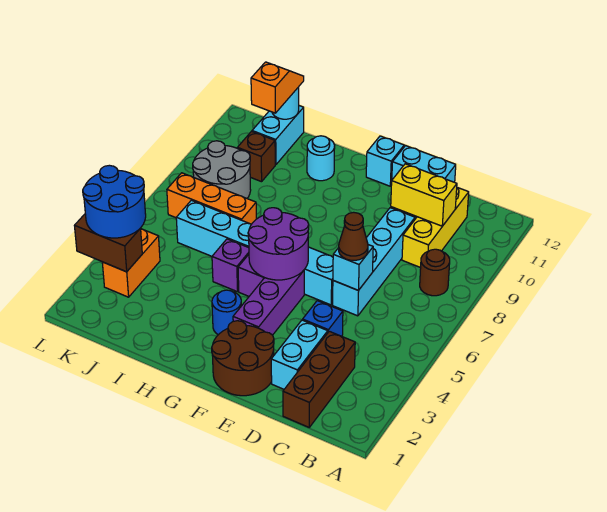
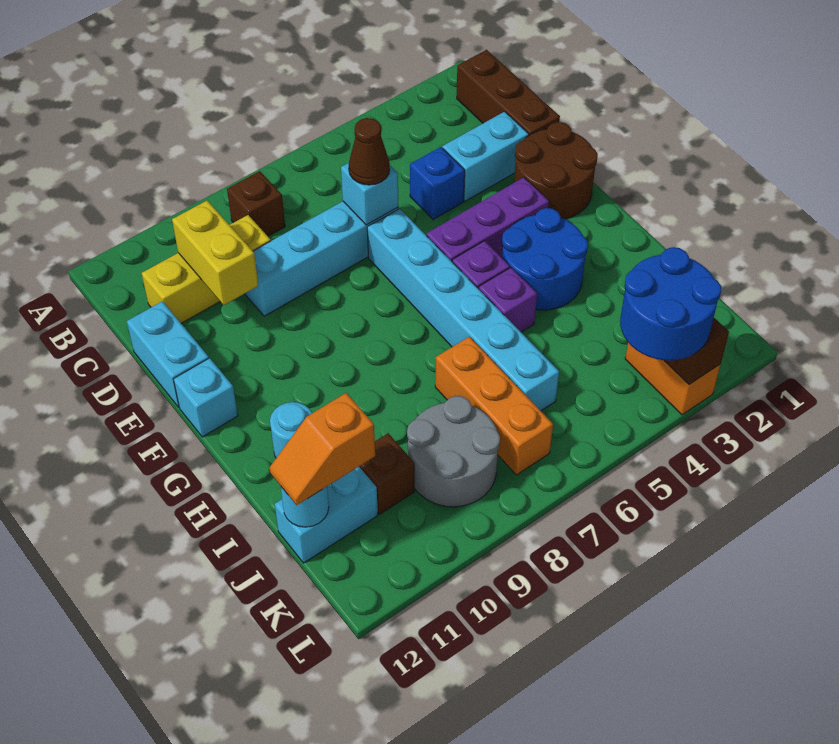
brown 1x1 round brick [420,249,450,296] -> brown 1x1 brick [227,171,285,236]
brown 1x3 brick [283,331,355,427] -> brown 1x3 brick turned to [457,50,560,135]
purple 2x2 round brick [248,208,309,280] -> none
blue 1x1 round brick [212,290,241,335] -> blue 2x2 round brick [502,208,588,310]
orange 1x2 brick [102,229,160,297] -> orange 1x2 brick turned to [625,343,721,415]

